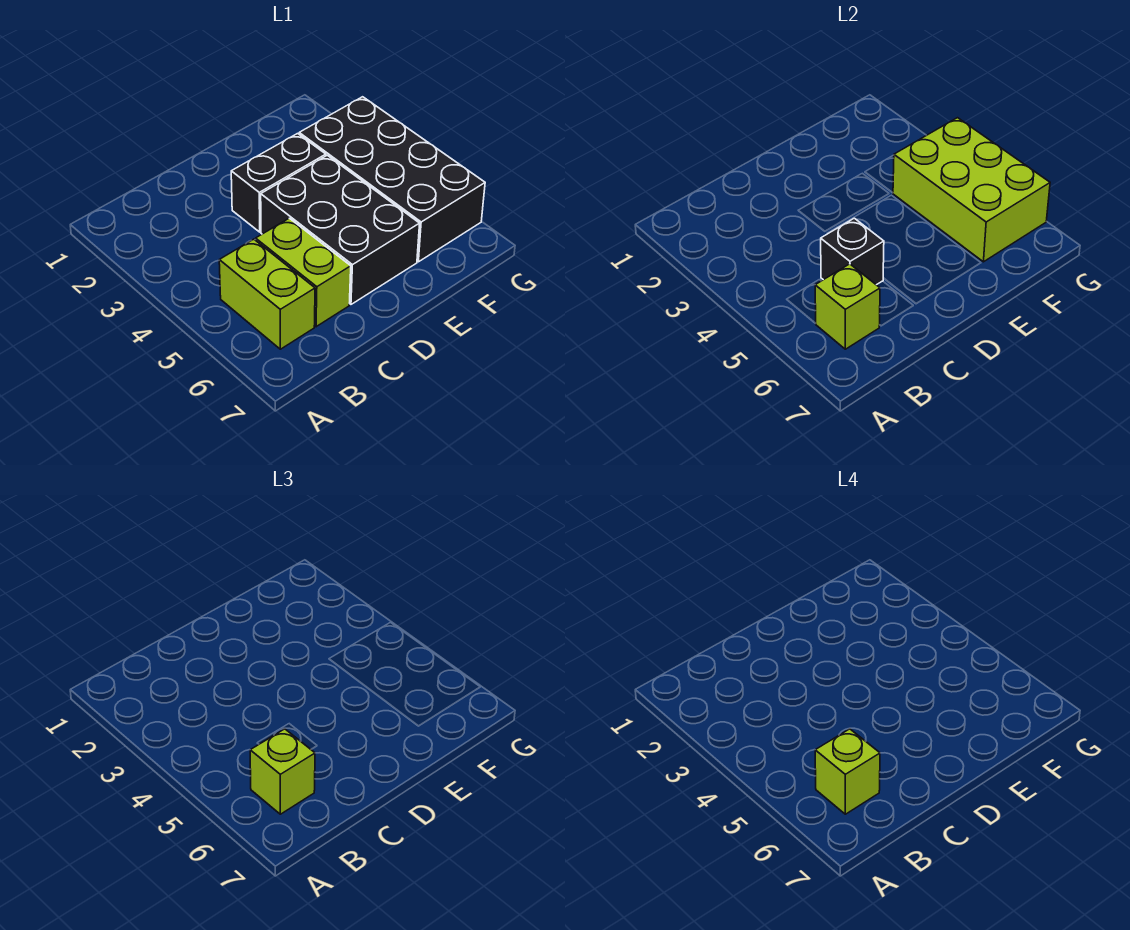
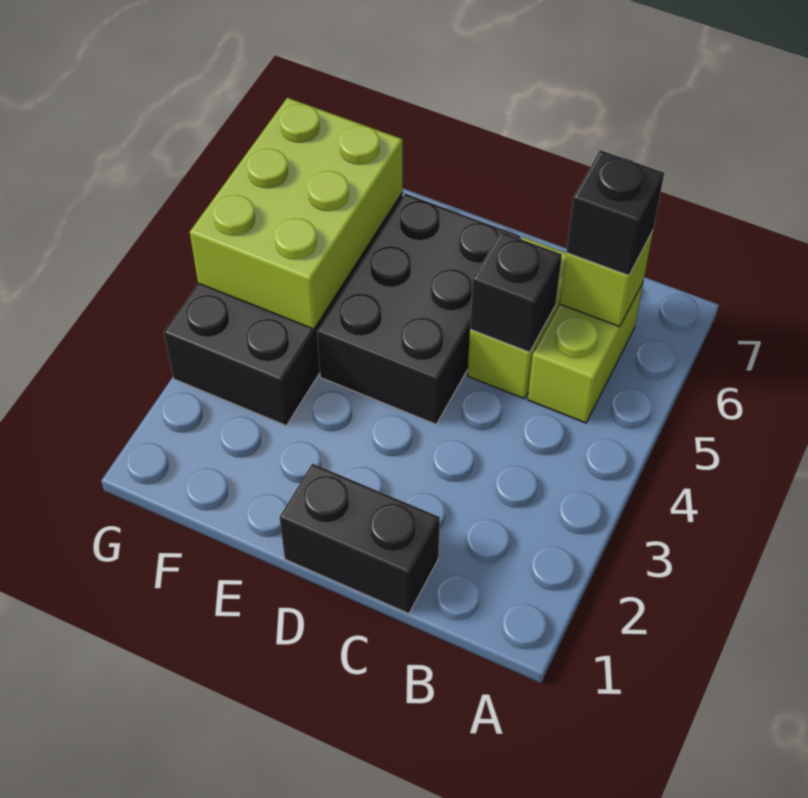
lime 1x1 brick [250,729,315,814] -> black 1x1 brick [566,150,664,275]
lime 1x1 brick [815,729,880,814] -> none
black 1x2 brick [231,134,326,232] -> black 1x2 brick moved to [280,464,440,614]

